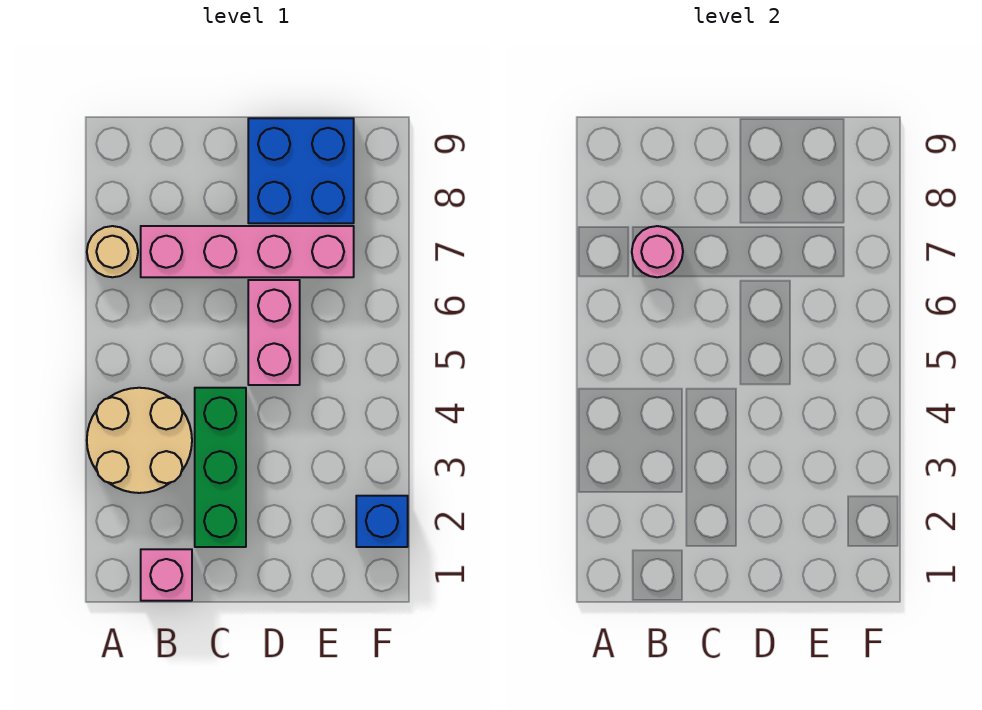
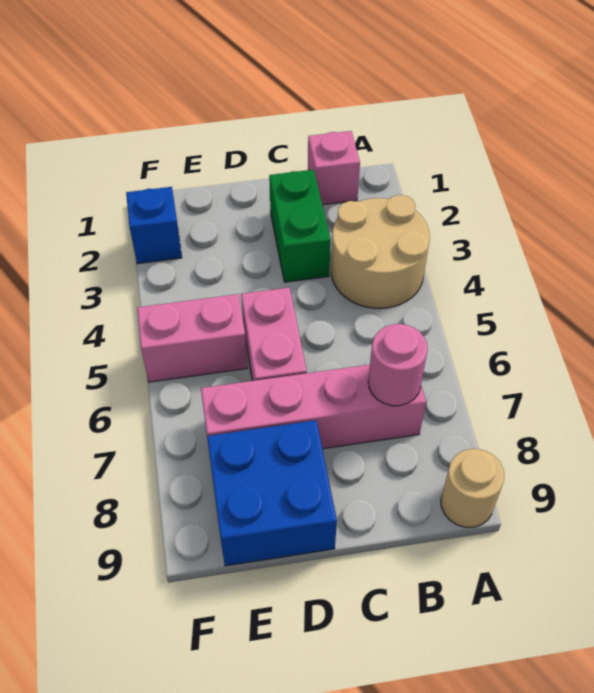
tan 1x1 round brick [87,226,138,277] -> tan 1x1 round brick moved to [441,449,504,527]
green 1x3 brick [195,388,246,547] -> green 1x2 brick [269,170,331,282]
none -> pink 1x2 brick [137,294,248,382]

